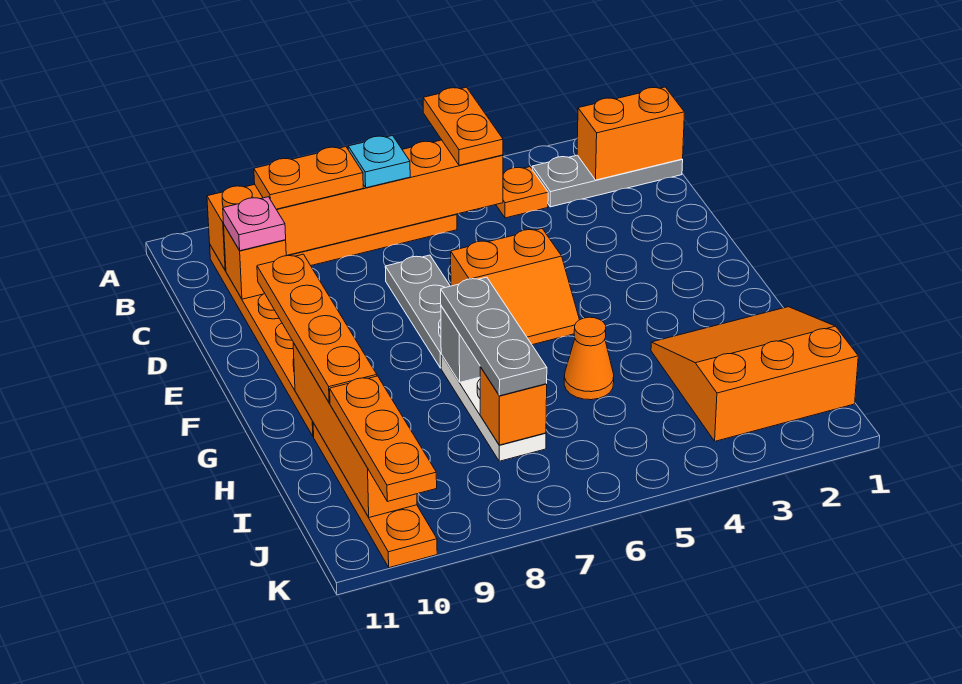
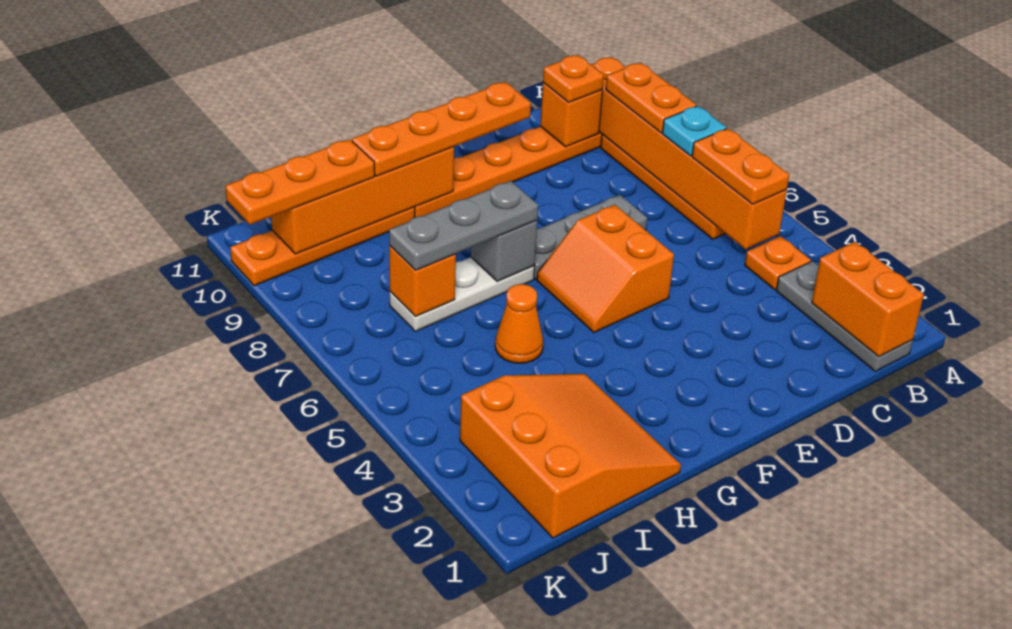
orange 1x2 plate [423,87,503,165] -> orange 1x2 plate turned to [692,129,789,204]
pink 1x1 plate [223,197,286,251] -> orange 1x1 plate [543,55,604,102]

